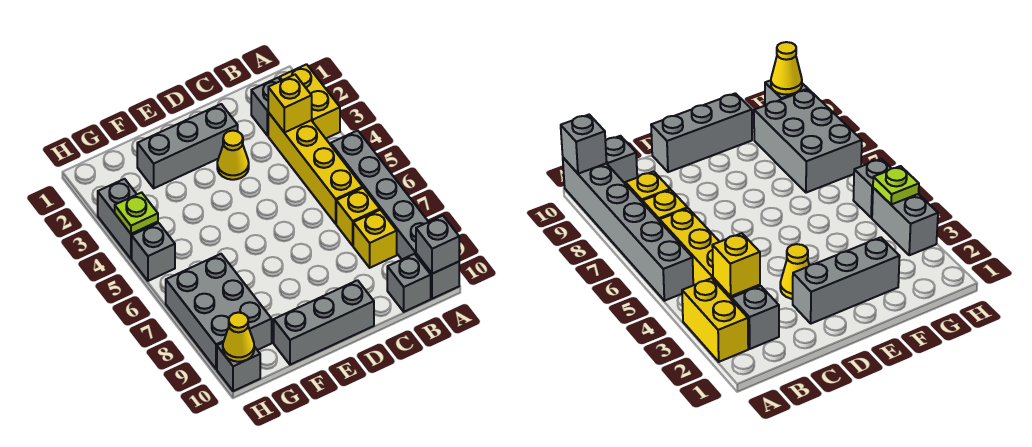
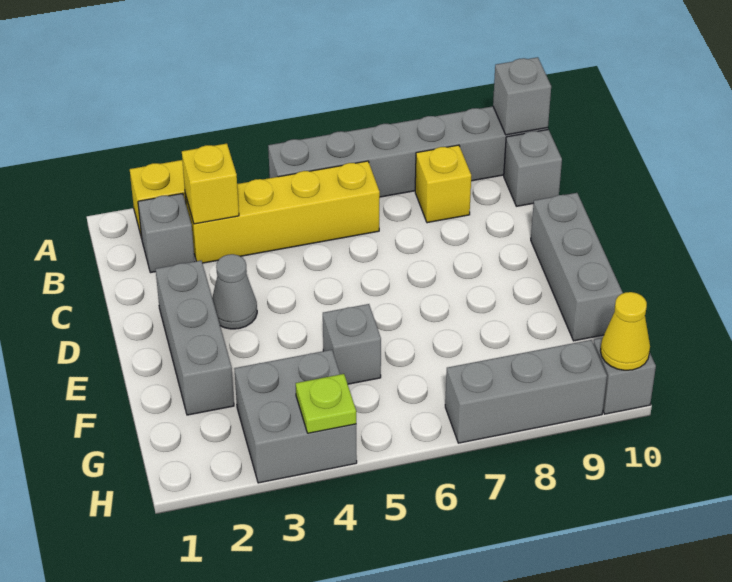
yellow 1x1 brick [336,188,380,246] -> none
yellow 1x1 cone [217,131,249,180] -> grey 1x1 cone [212,254,257,329]
grey 2x3 brick [166,254,272,369] -> grey 1x3 brick [445,340,607,443]
grey 1x2 brick [98,179,158,259] -> grey 2x2 brick [234,350,357,483]
grey 1x1 brick [132,223,175,281] -> grey 1x1 brick moved to [323,304,381,384]

